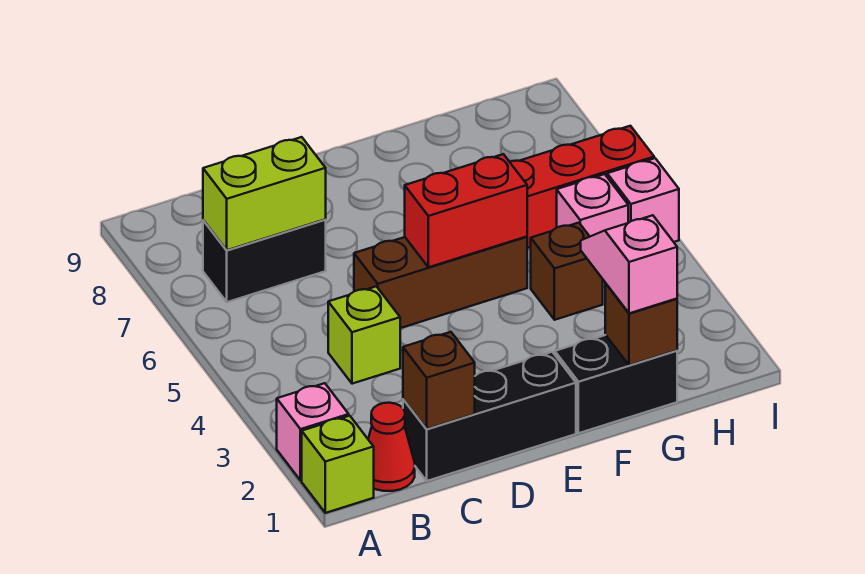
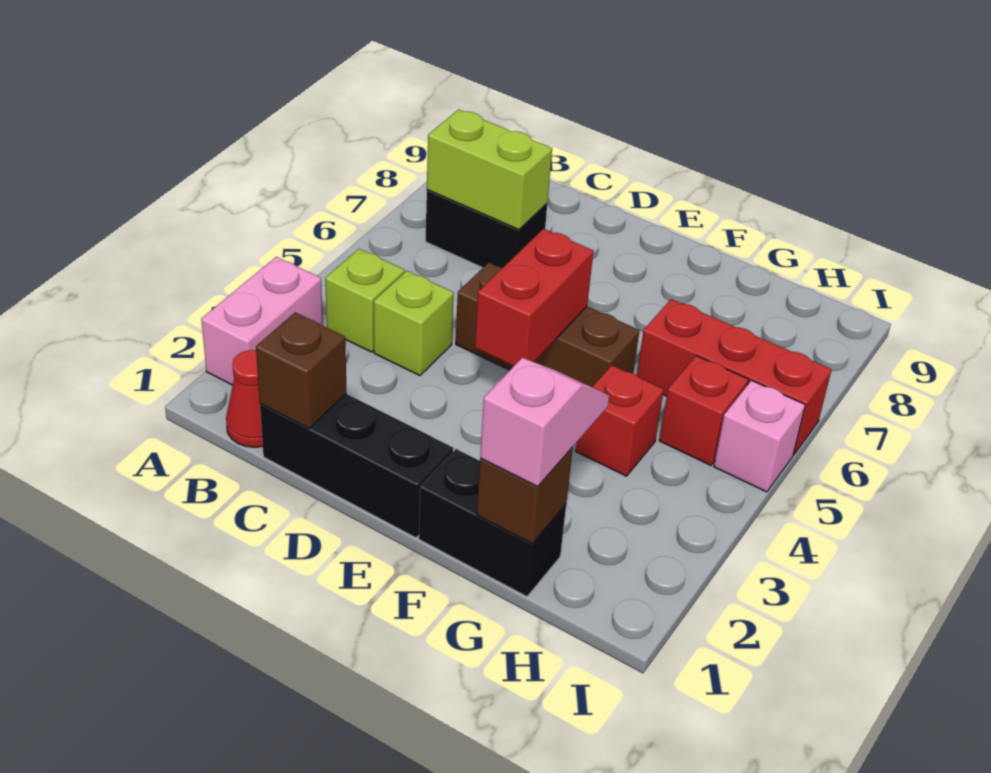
lime 1x1 brick [302,416,374,513] -> lime 1x1 brick moved to [325,249,405,352]
pink 1x1 brick [277,383,349,481] -> pink 1x2 brick [201,257,323,385]
red 1x2 brick [405,154,527,267] -> red 1x2 brick turned to [475,229,593,366]
brown 1x1 brick [531,223,603,320] -> red 1x1 brick [576,365,664,476]
pink 1x1 brick [557,174,628,236] -> red 1x1 brick [659,356,749,465]

